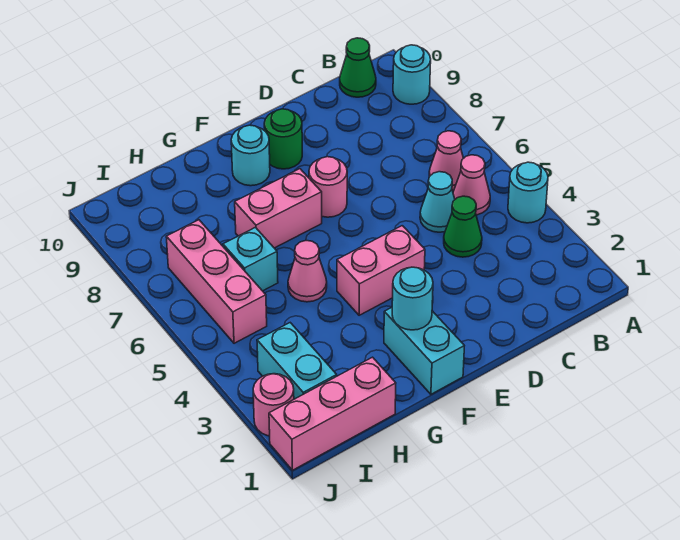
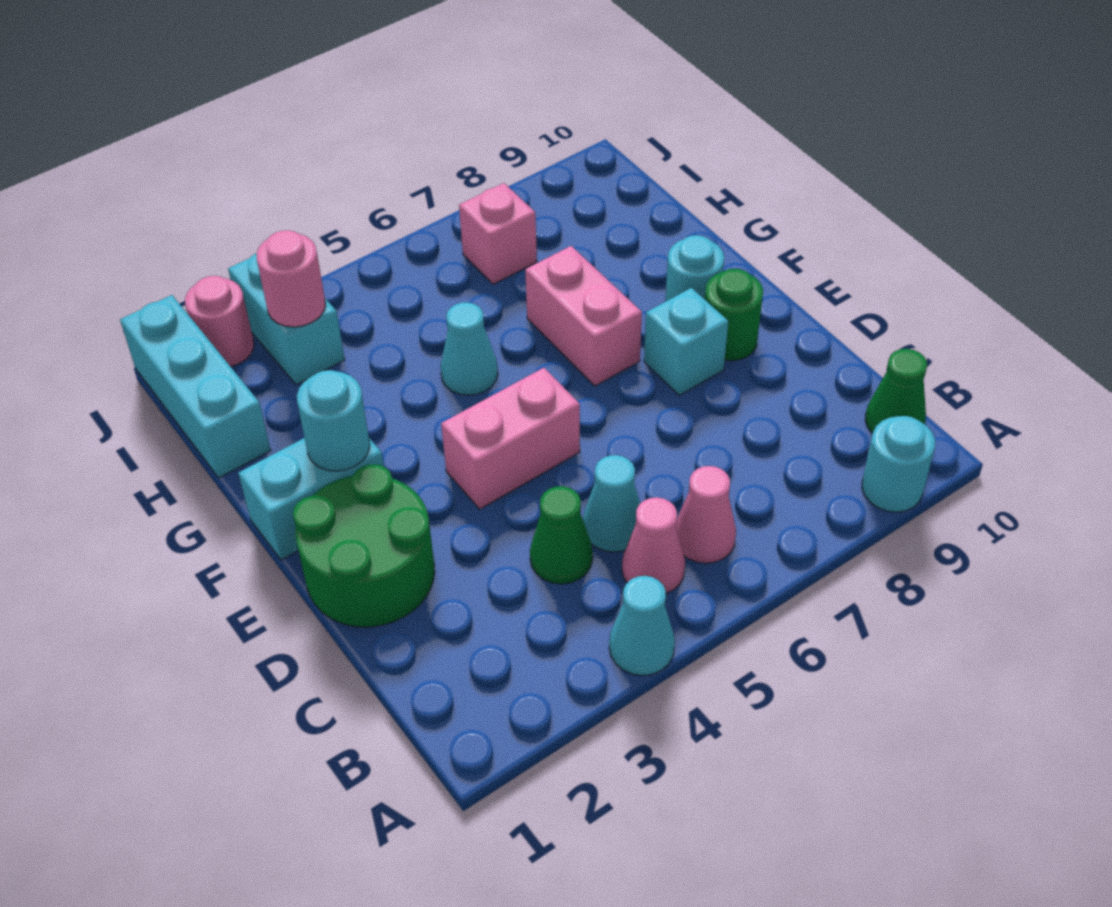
cyan 1x1 round brick [508,162,548,223] -> cyan 1x1 cone [609,576,675,676]
none -> green 2x2 round brick [293,464,435,627]
pink 1x2 brick [337,226,425,315] -> pink 1x2 brick turned to [441,368,580,509]
pink 1x1 round brick [309,157,347,217] -> pink 1x1 round brick moved to [256,230,326,327]
pink 1x1 cone [288,241,327,302] -> cyan 1x1 cone [440,302,498,395]
pink 1x3 brick [269,357,396,470] -> cyan 1x3 brick [120,295,271,478]
cyan 1x1 brick [223,227,278,291] -> cyan 1x1 brick moved to [644,288,728,395]
cyan 1x2 brick [257,323,337,399] -> cyan 1x2 brick turned to [228,254,345,385]
pink 1x3 brick [166,220,267,343] -> pink 1x1 brick [459,183,537,284]

